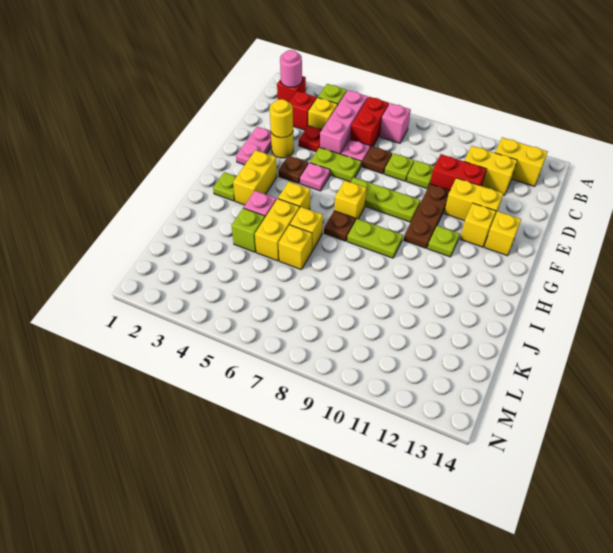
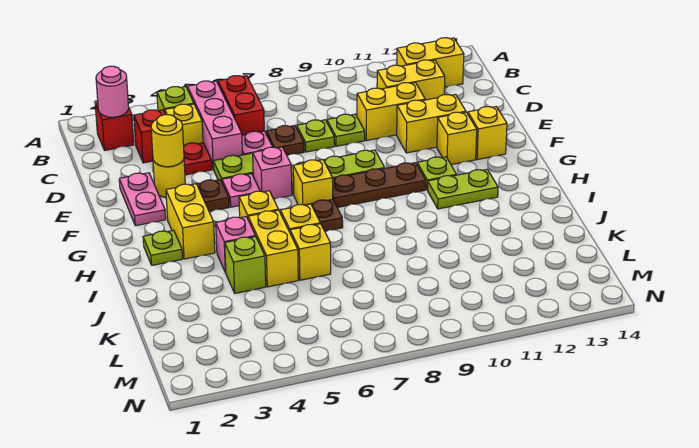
pink 1x1 brick [380,103,411,143] -> pink 1x1 brick moved to [253,147,292,199]
red 1x2 brick [430,154,486,190] -> yellow 1x2 brick [357,83,425,141]
brown 1x3 plate [404,184,450,248] -> brown 1x3 plate turned to [333,163,426,208]
lime 1x2 plate [347,219,403,258] -> lime 1x2 plate moved to [428,169,498,209]

